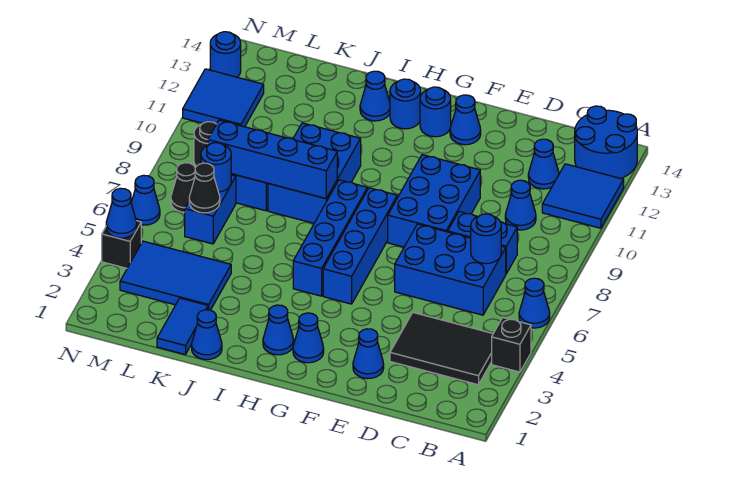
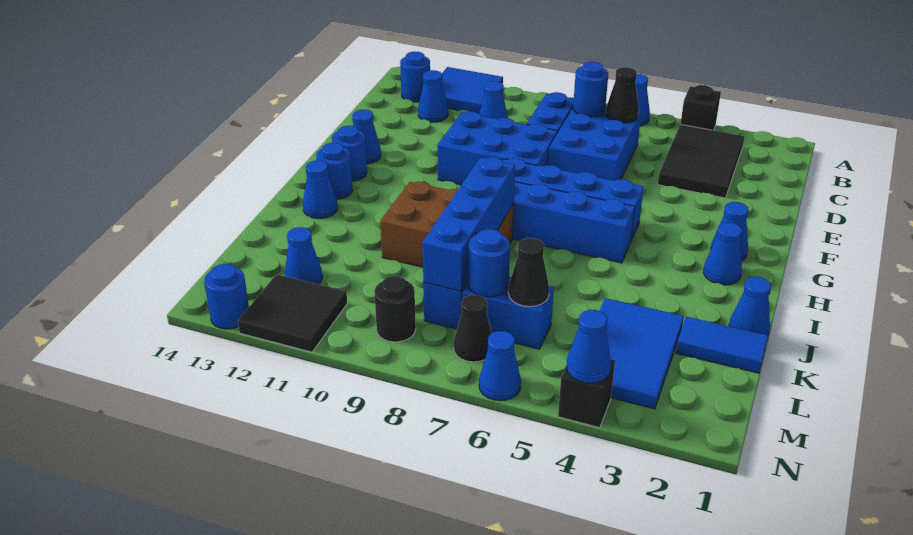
blue 2x2 round brick [575,106,637,178] -> blue 1x1 round brick [400,52,430,102]
none -> black 1x1 cone [606,67,639,123]
blue 1x1 cone [353,329,384,379] -> blue 1x1 cone moved to [285,227,322,284]
blue 2x3 brick [268,123,361,223] -> brown 2x3 brick [380,182,514,267]
blue 2x2 tile [183,69,264,127] -> black 2x2 tile [238,274,347,352]

